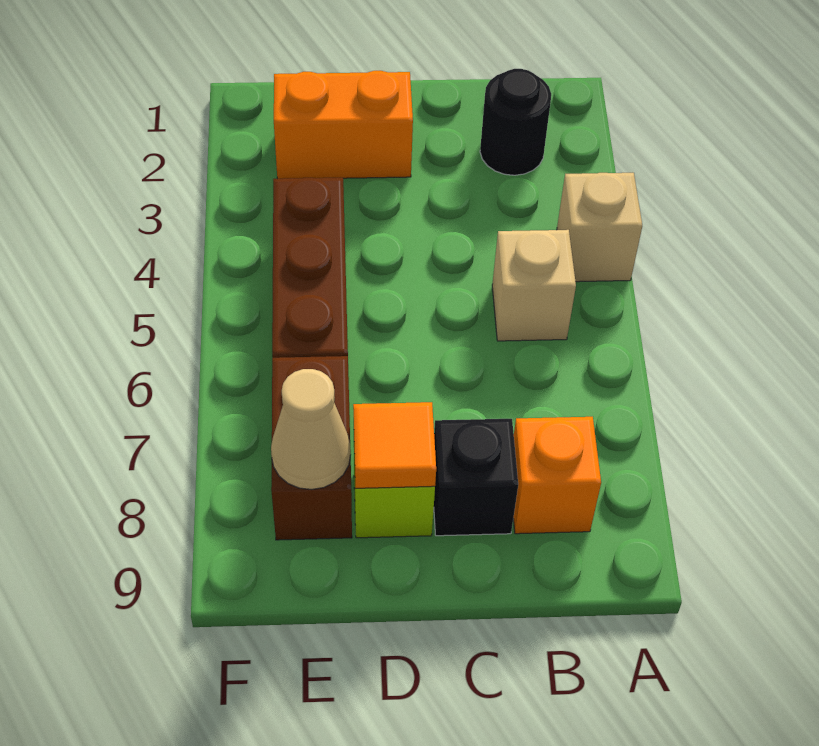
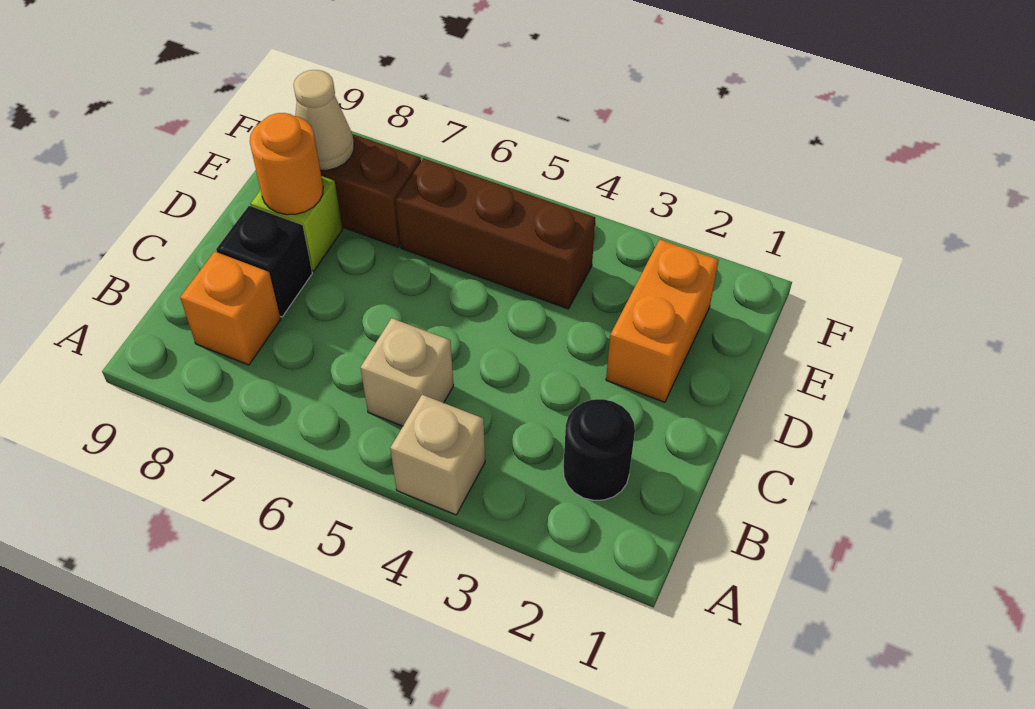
orange 1x1 tile [353,402,436,488] -> orange 1x1 round brick [250,113,323,215]

